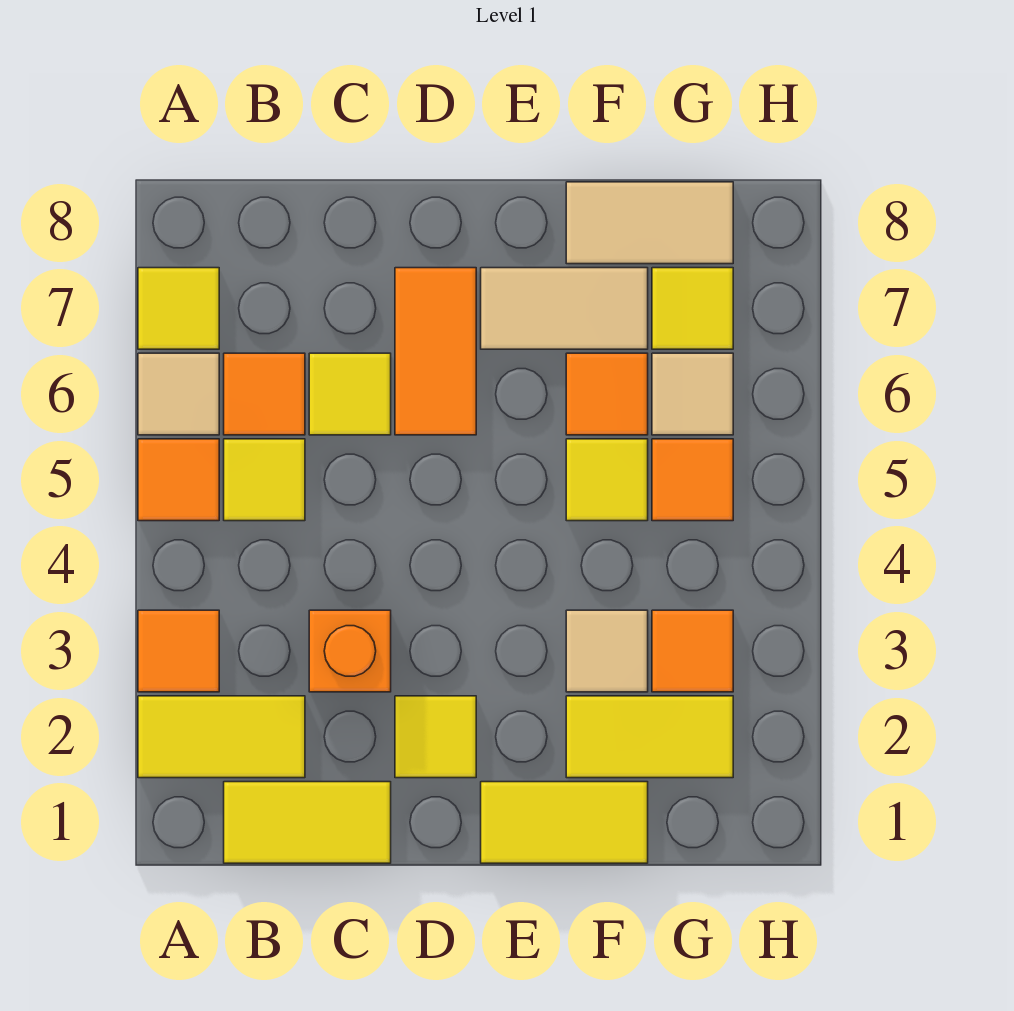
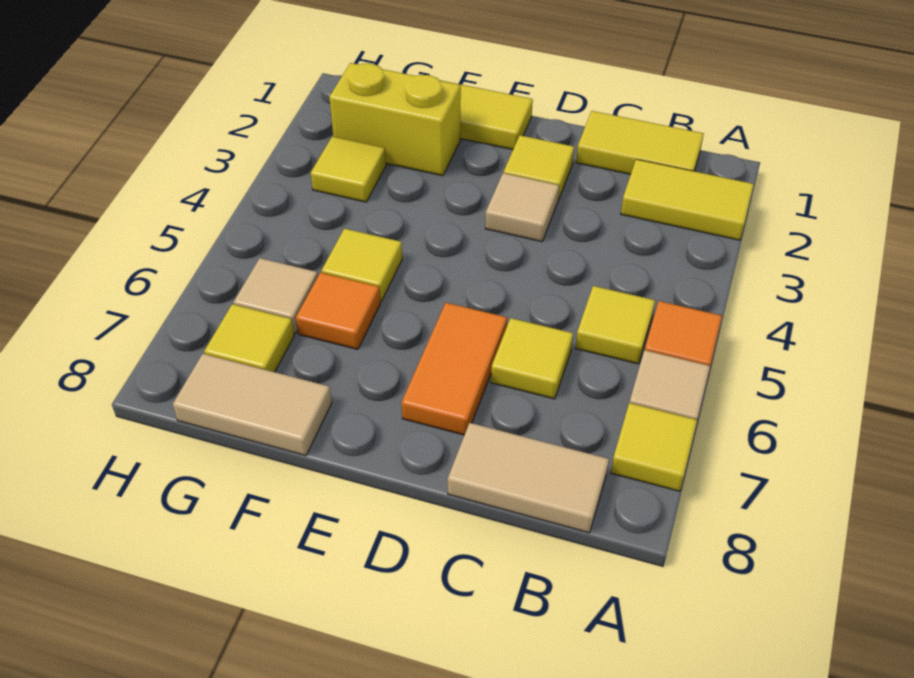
orange 1x1 tile [138,610,219,692] -> none
orange 1x1 tile [224,353,305,435] -> none
orange 1x1 brick [309,610,391,692] -> none
tan 1x2 tile [481,268,648,349] -> tan 1x2 tile moved to [448,423,609,533]
yellow 1x2 tile [566,696,733,778] -> yellow 1x2 brick [329,63,461,176]
tan 1x1 tile [566,610,648,692] -> tan 1x1 tile moved to [485,173,559,242]
orange 1x1 tile [652,610,733,692] -> yellow 1x1 tile [311,137,386,202]
orange 1x1 tile [652,439,733,521] -> none

